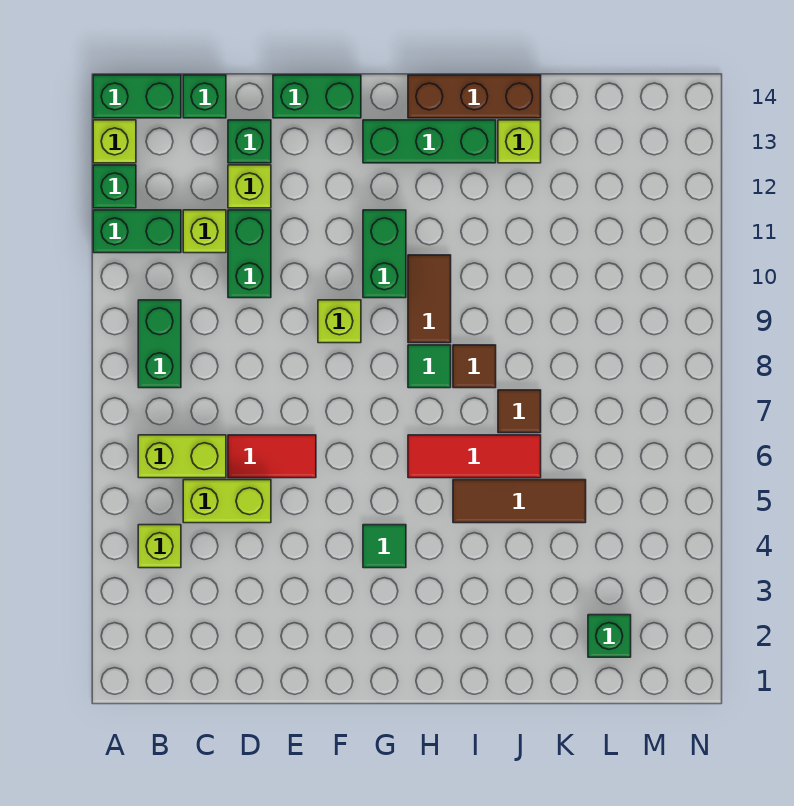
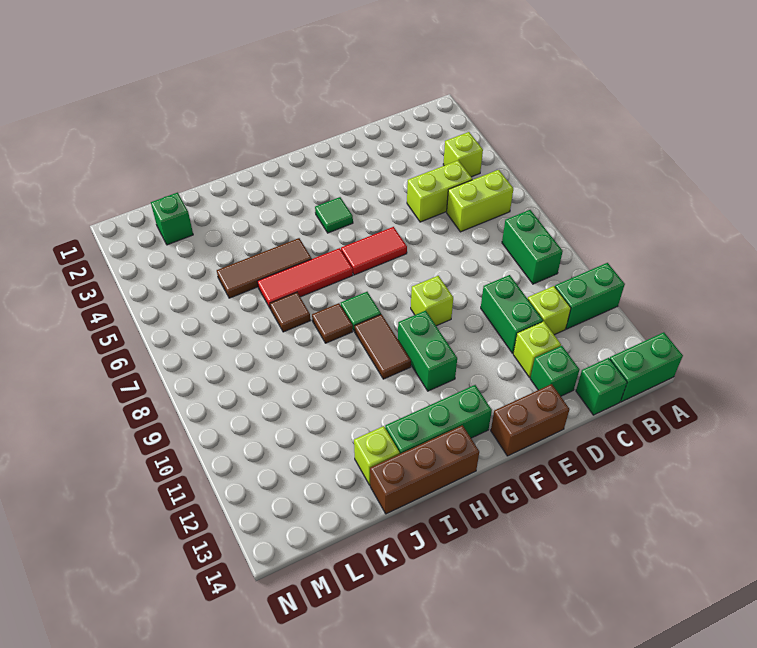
green 1x1 brick [93,165,136,208] -> none
lime 1x1 brick [93,120,136,163] -> none
red 1x2 tile [228,435,316,478] -> red 1x2 tile moved to [341,227,407,275]
green 1x2 brick [273,75,361,118] -> brown 1x2 brick [491,384,570,456]

